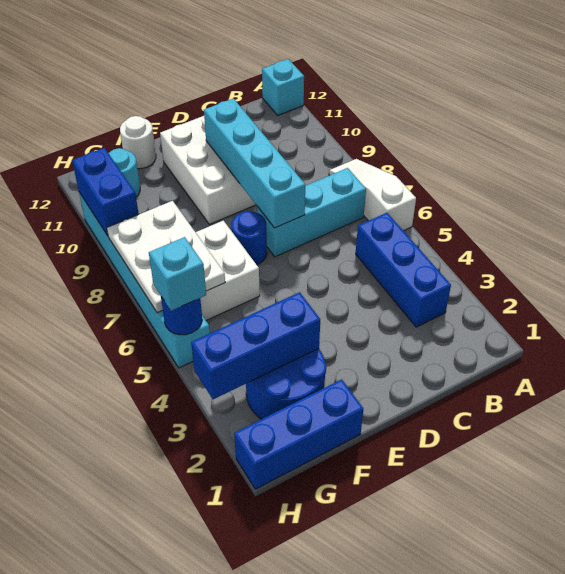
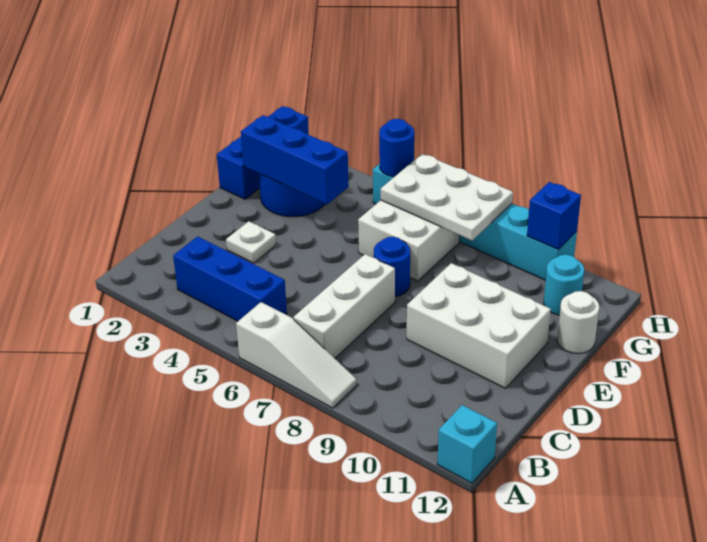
cyan 1x3 brick [257,168,366,257] -> white 1x3 brick [294,254,395,358]
none -> white 1x1 plate [226,221,276,263]
cyan 1x4 brick [204,98,305,228] -> none
blue 1x3 brick [191,292,320,399] -> blue 1x3 brick turned to [241,115,349,204]
cyan 1x1 brick [149,237,206,311] -> none
blue 1x2 brick [72,148,139,236] -> blue 1x1 brick [527,182,581,250]

